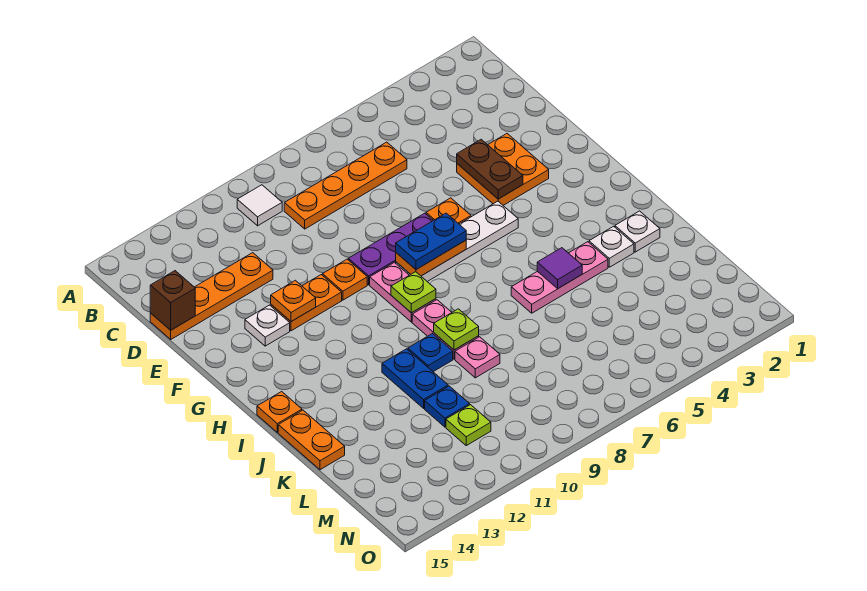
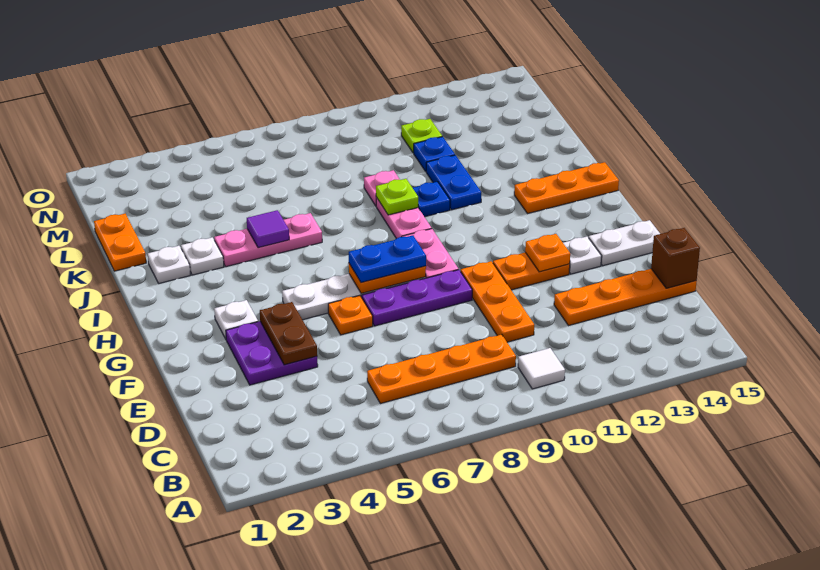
orange 2x2 plate [457,134,549,205] -> purple 2x2 plate [226,321,318,385]
orange 1x1 plate [323,259,367,300] -> orange 1x3 plate [461,261,534,342]
none -> white 1x2 plate [589,220,660,266]
none -> white 1x1 plate [214,300,258,339]
lime 1x1 plate [391,272,436,313] -> none
orange 1x1 plate [257,392,302,432] -> orange 1x3 plate [514,162,619,214]
orange 1x2 plate [278,410,345,470] -> orange 1x2 plate moved to [94,214,146,271]

